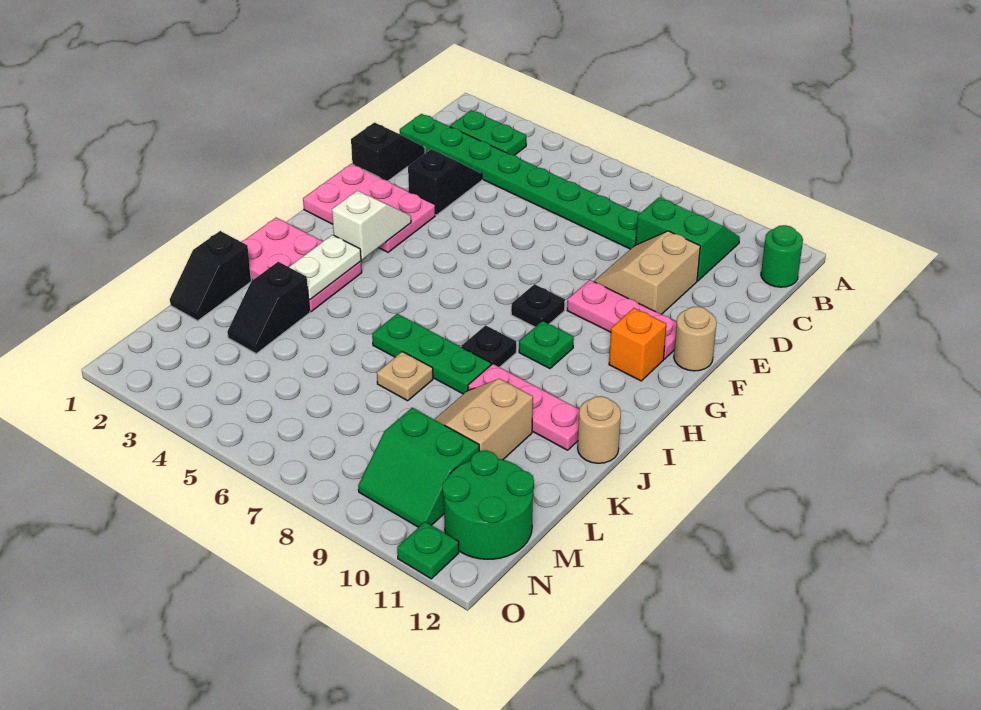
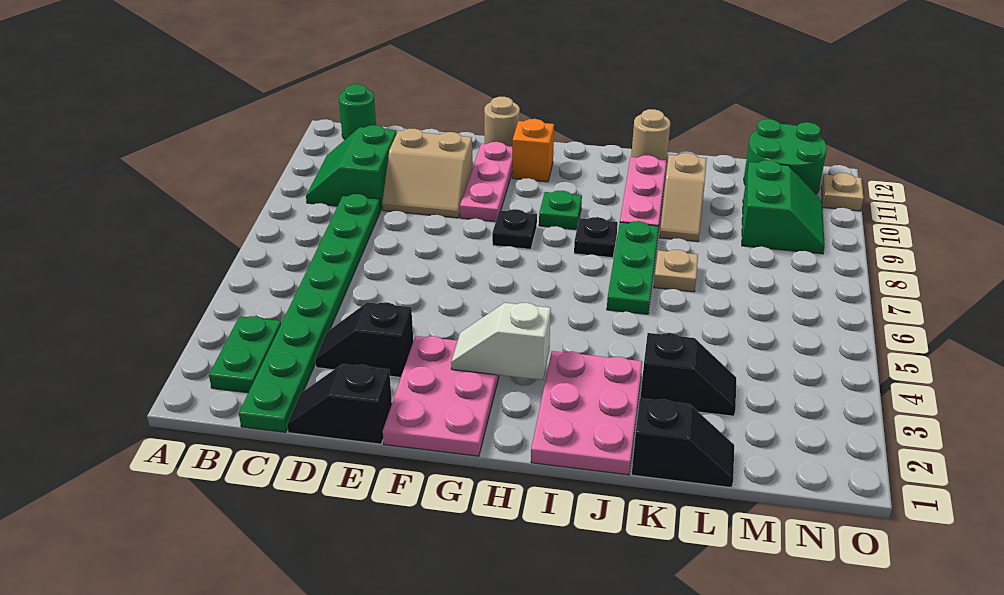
white 1x2 plate [289,235,361,300] -> none
tan 2x2 slope [434,379,533,460] -> tan 1x2 slope [660,153,707,242]
green 1x1 plate [397,522,459,579] -> tan 1x1 plate [821,173,864,211]

